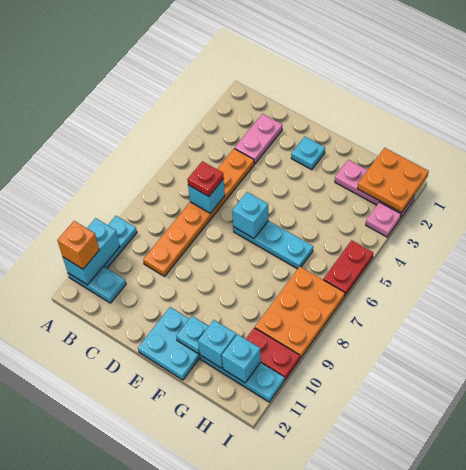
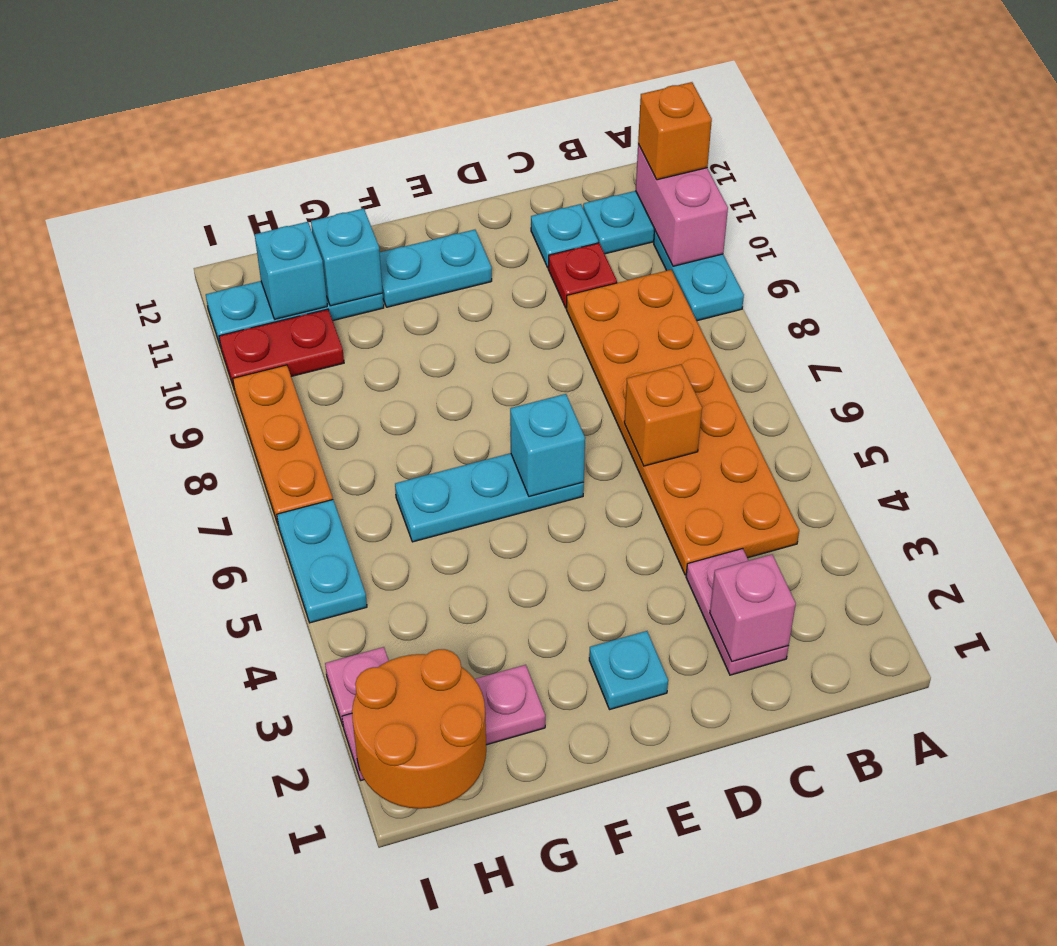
cyan 1x2 brick [63,218,120,285] -> pink 1x2 brick [636,144,728,266]
none -> pink 1x1 brick [710,555,796,661]
orange 1x6 plate [143,149,254,276] -> orange 2x6 plate [566,270,799,575]
cyan 1x1 brick [188,179,225,213] -> orange 1x1 brick [624,364,702,466]
red 1x1 plate [187,161,224,197] -> red 1x1 plate moved to [548,243,617,308]
cyan 2x2 plate [138,307,200,380] -> cyan 1x2 plate [380,230,492,307]
cyan 1x1 plate [176,316,209,354] -> cyan 1x1 plate moved to [531,204,598,267]
orange 2x2 plate [357,148,429,213] -> orange 2x2 round brick [352,649,486,809]
orange 2x3 plate [255,267,345,359] -> orange 1x3 plate [233,365,333,524]
red 1x2 plate [323,240,373,296] -> cyan 1x2 plate [277,500,367,623]

